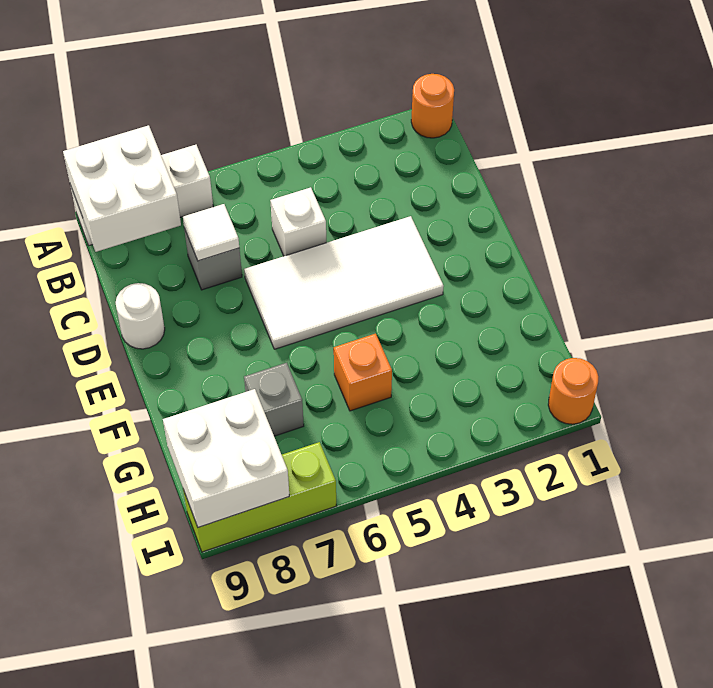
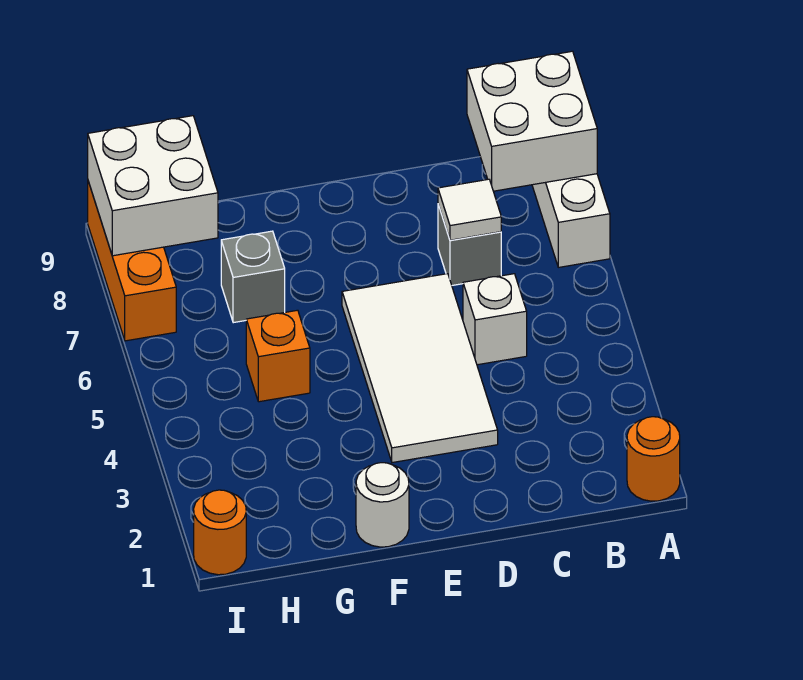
white 1x1 round brick [116,283,165,349] -> white 1x1 round brick moved to [356,463,409,547]
lime 1x3 brick [183,442,336,552] -> orange 1x3 brick [88,181,176,341]

